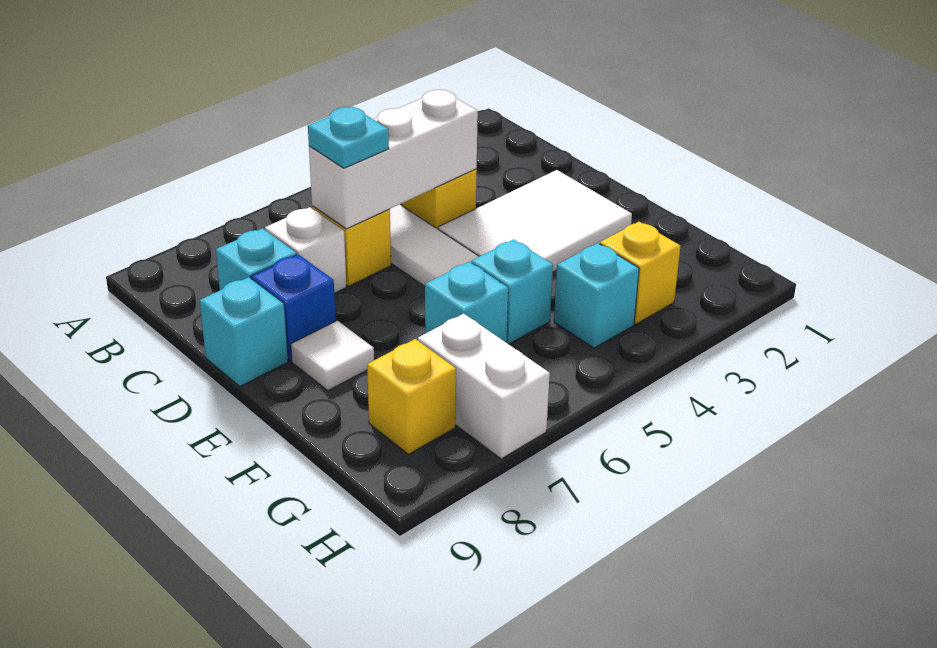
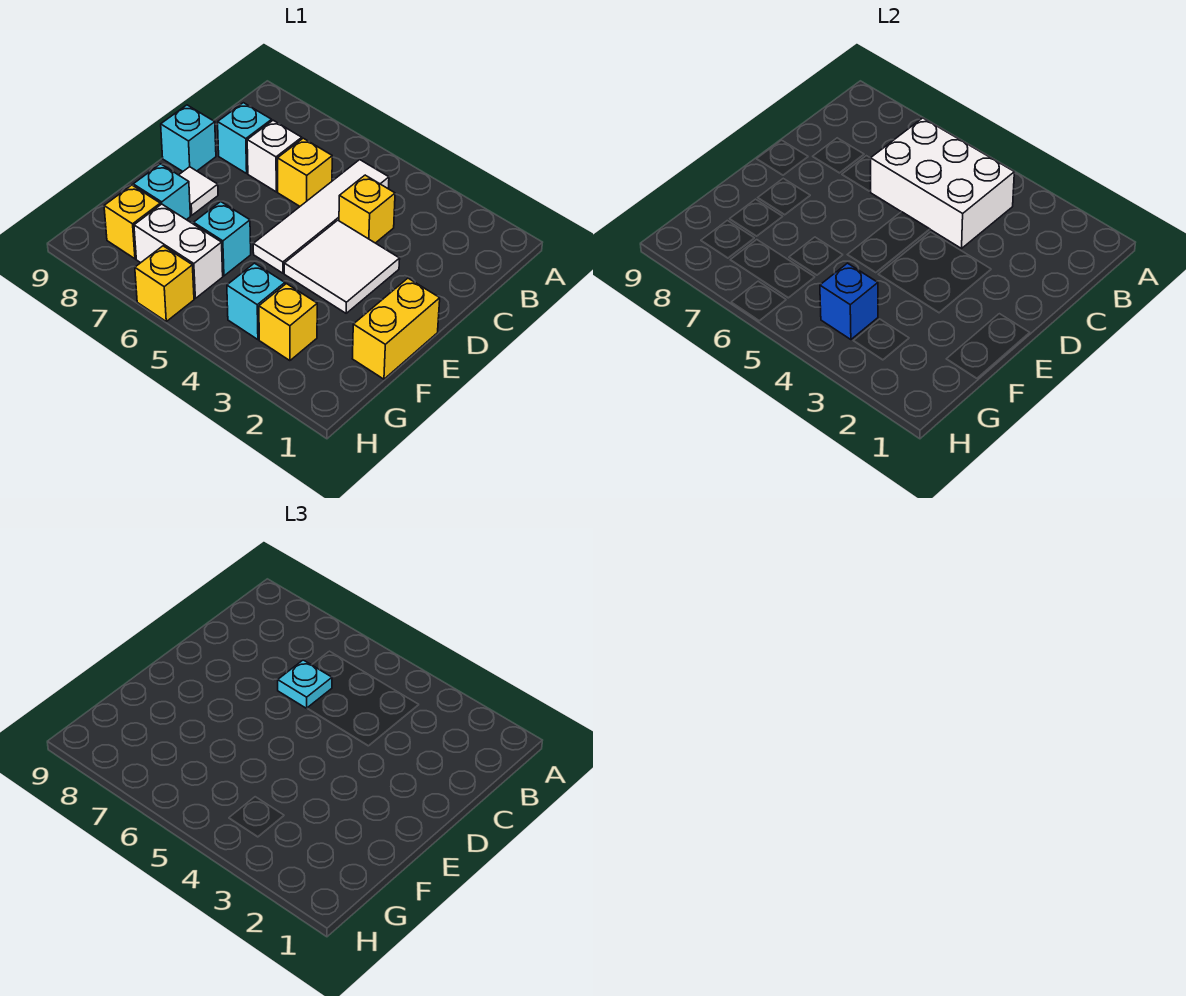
white 1x3 brick [309,90,478,229] -> white 2x3 brick [871,118,1014,248]
white 2x3 tile [438,170,632,272] -> white 2x2 tile [284,220,400,313]
blue 1x1 brick [251,254,336,361] -> blue 1x1 brick moved to [820,263,878,340]
none -> yellow 1x2 brick [352,278,440,379]
cyan 1x1 brick [471,239,553,344] -> cyan 1x1 brick moved to [133,164,190,220]
white 1x2 brick [418,314,550,459] -> white 1x2 brick turned to [134,204,223,298]
none -> yellow 1x1 brick [135,246,194,321]

